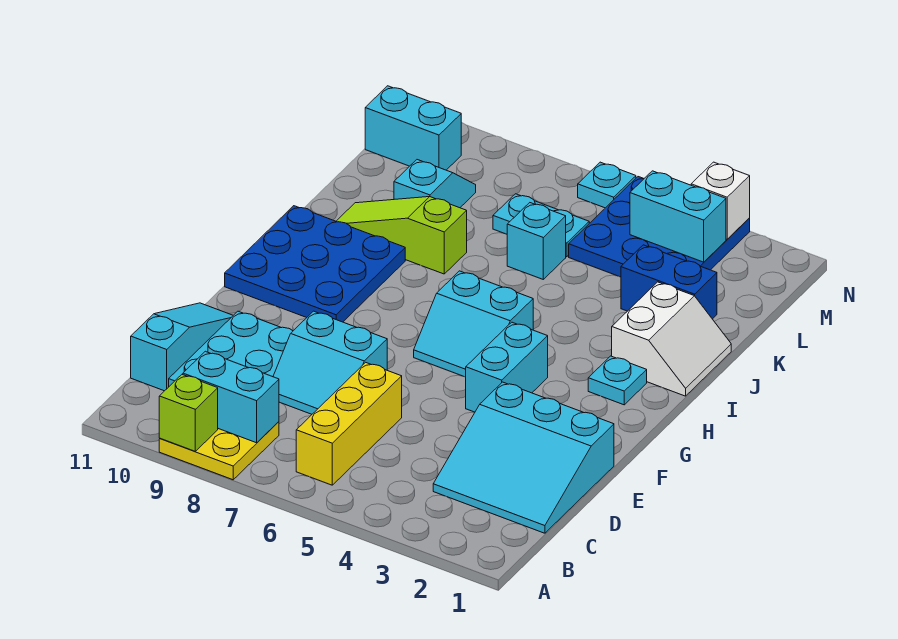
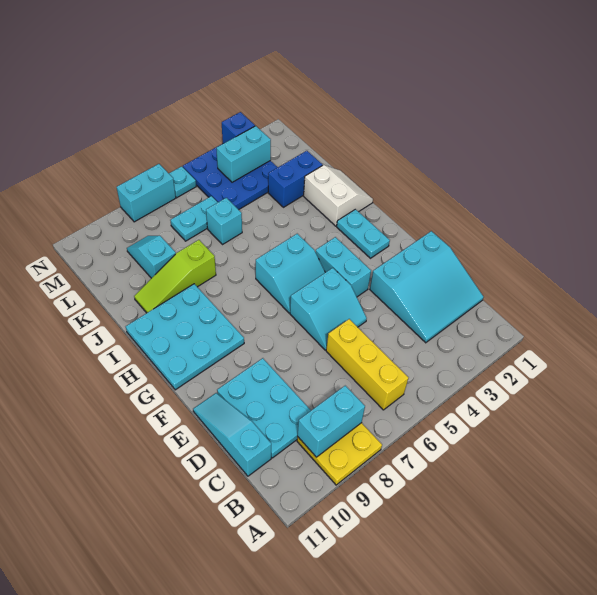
lime 1x1 brick [159,375,218,451] -> none
cyan 2x2 slope [273,311,387,414] -> cyan 2x2 slope moved to [290,268,367,350]
blue 3x3 plate [225,206,405,322] -> cyan 3x3 plate [126,284,244,390]
cyan 1x1 plate [588,356,647,405] -> cyan 1x2 plate [337,209,390,258]
cyan 1x2 brick [365,86,461,170] -> cyan 1x2 brick moved to [117,164,176,222]
white 1x1 brick [691,162,750,239] -> blue 1x1 brick [222,112,255,144]

